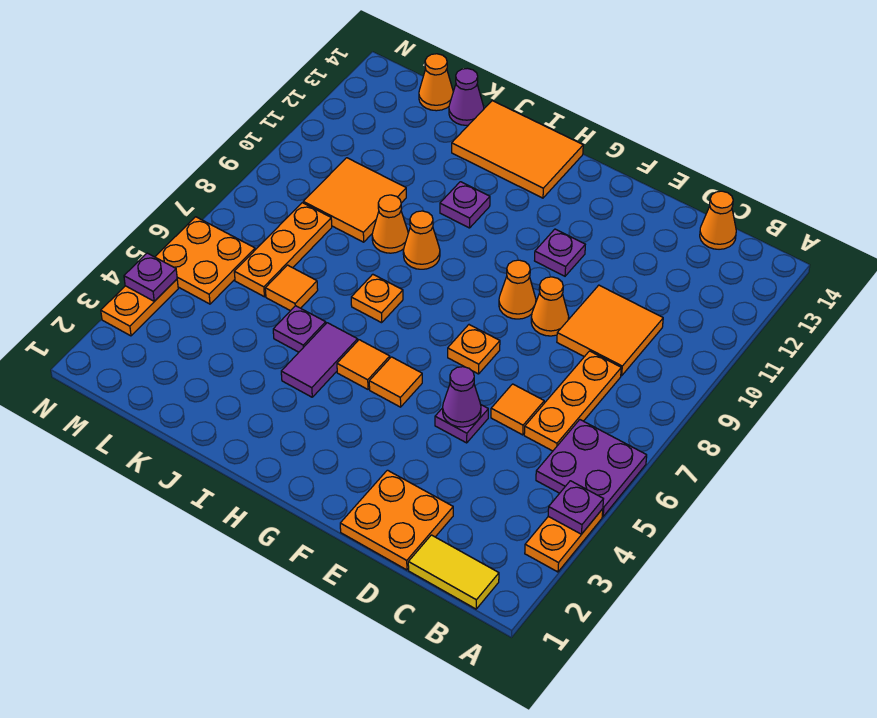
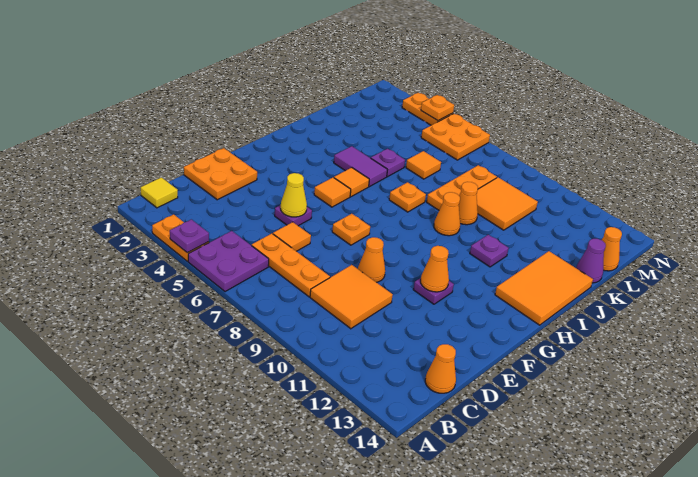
yellow 1x2 tile [408,535,499,609] -> yellow 1x1 tile [141,177,178,208]
purple 1x1 cone [443,367,481,427] -> yellow 1x1 cone [281,173,307,217]
orange 1x1 cone [499,260,536,319] -> orange 1x1 cone moved to [421,246,449,292]
orange 1x3 plate [234,203,332,297] -> orange 1x3 plate turned to [427,165,497,210]
purple 1x1 plate [124,253,177,301] -> orange 1x1 plate [421,95,454,121]

